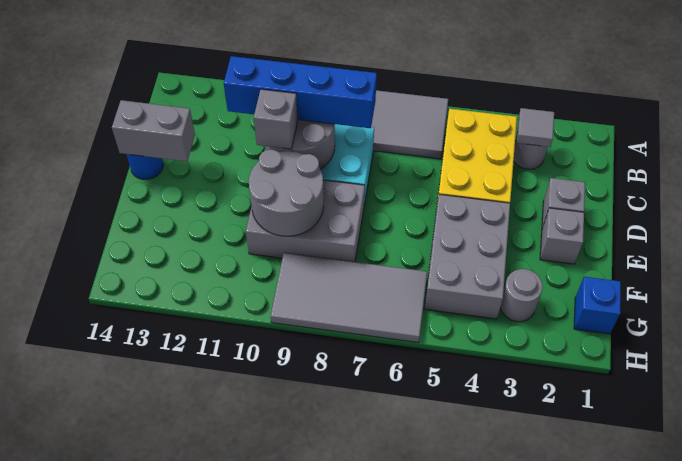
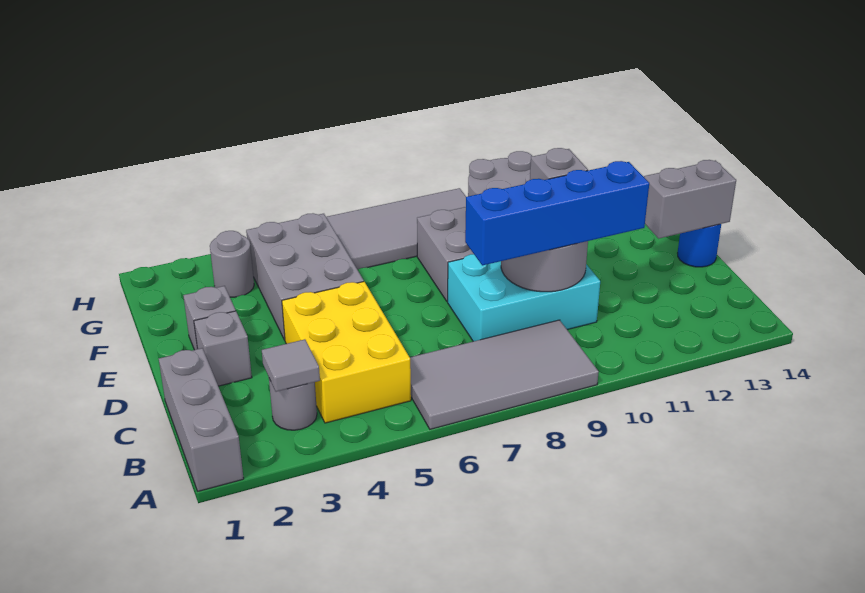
none -> grey 1x3 brick [159,348,244,491]
blue 1x1 brick [574,277,621,334] -> none

